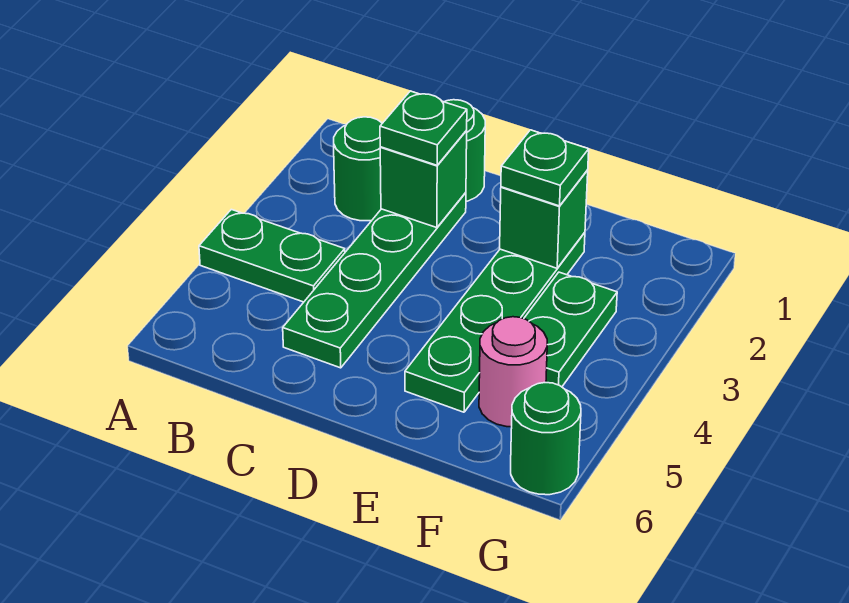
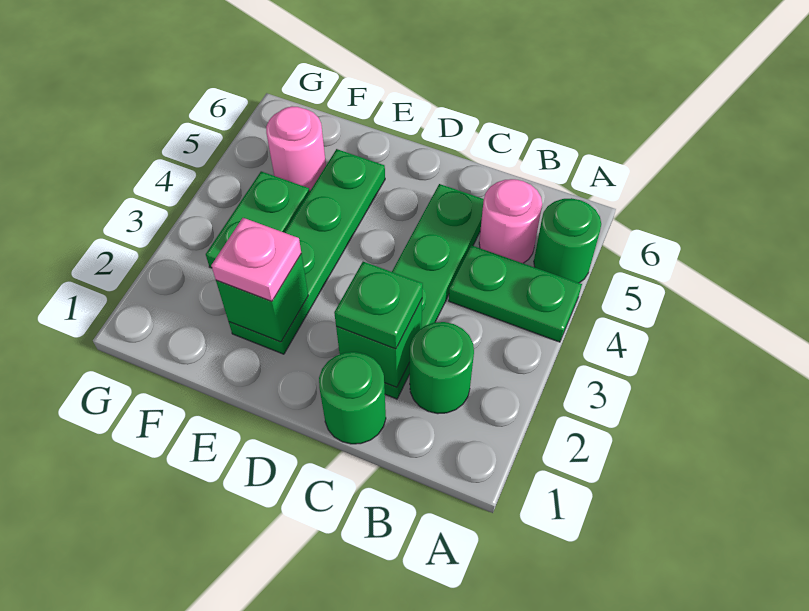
none -> pink 1x1 round brick [479,179,542,263]
green 1x1 plate [501,130,589,206] -> pink 1x1 plate [211,218,301,301]
green 1x1 round brick [511,383,581,495] -> green 1x1 round brick moved to [534,198,601,283]

